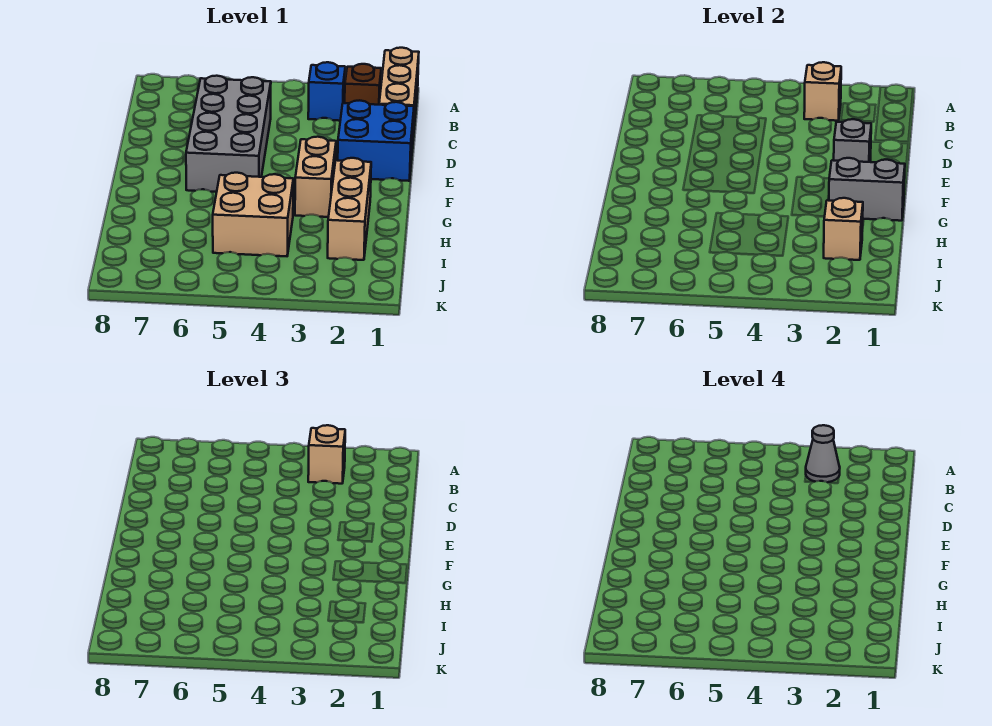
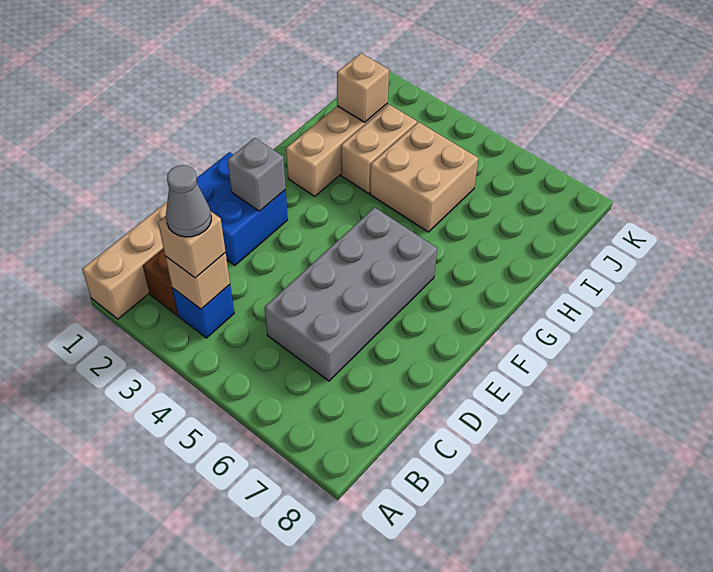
tan 1x2 brick [295,137,336,217] -> tan 1x2 brick moved to [341,105,417,193]
grey 1x2 brick [829,158,905,221] -> none

